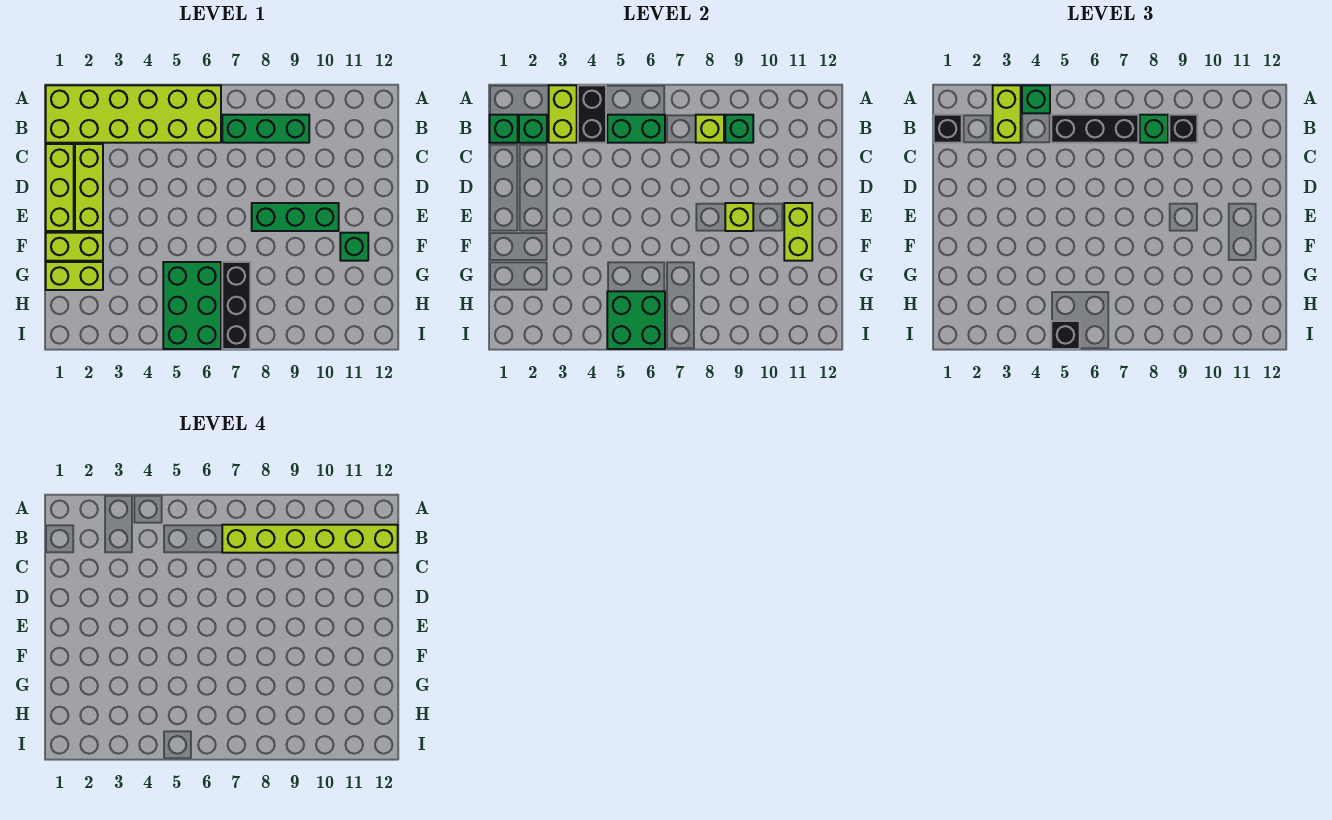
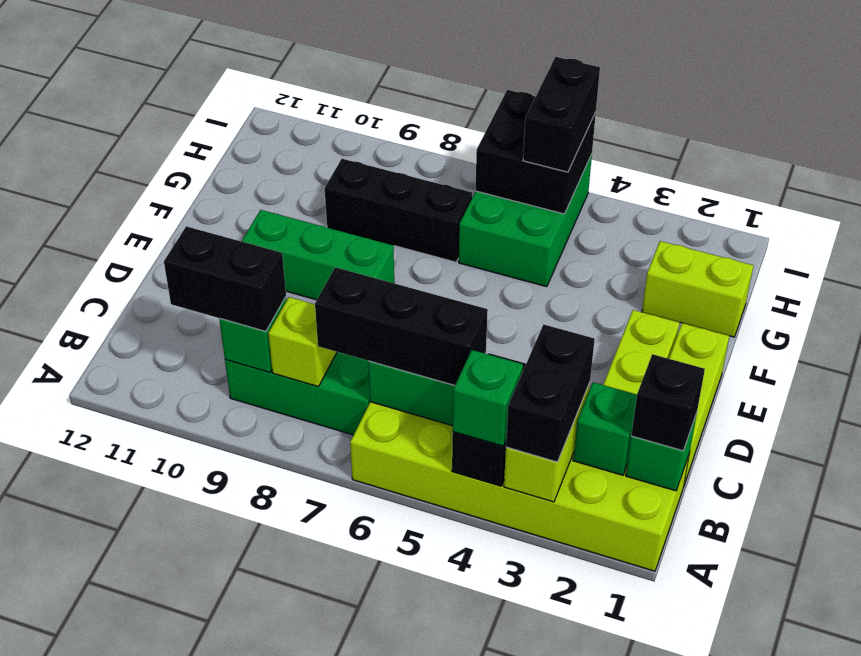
lime 1x2 brick [993,85,1021,143] -> black 1x2 brick [506,324,595,462]
lime 1x6 brick [222,525,398,553] -> none
green 1x1 brick [1140,115,1168,143] -> none
black 1x1 brick [1169,115,1197,143] -> black 1x2 brick [164,226,286,331]
lime 1x1 brick [725,203,753,231] -> none
lime 1x2 brick [784,203,812,261] -> none
lime 1x2 brick [46,233,103,261] -> none
green 1x1 brick [340,233,368,261] -> none
black 1x3 brick [222,262,250,349] -> black 1x3 brick turned to [325,159,472,262]
green 2x2 brick [607,291,665,349] -> black 2x2 brick [475,90,596,214]
black 1x1 brick [1051,321,1080,349] -> black 1x2 brick [523,57,600,172]

